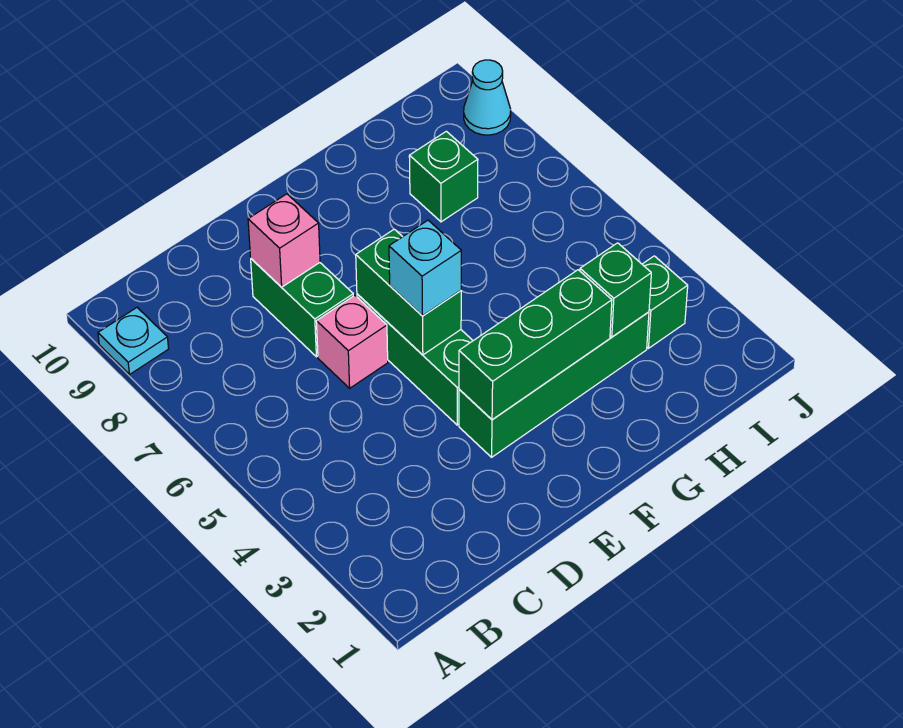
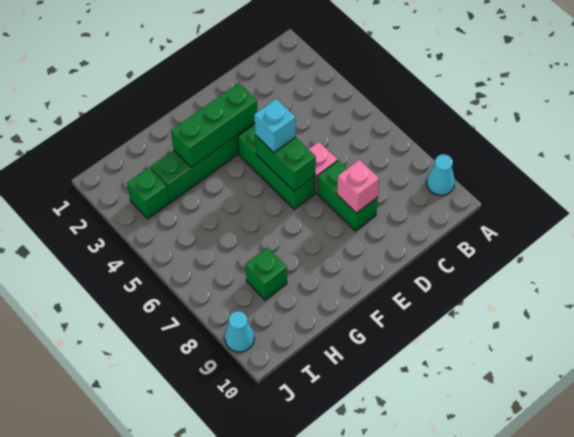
cyan 1x1 plate [98,308,169,374] -> cyan 1x1 cone [427,154,455,196]
green 1x1 brick [580,243,651,337] -> none

